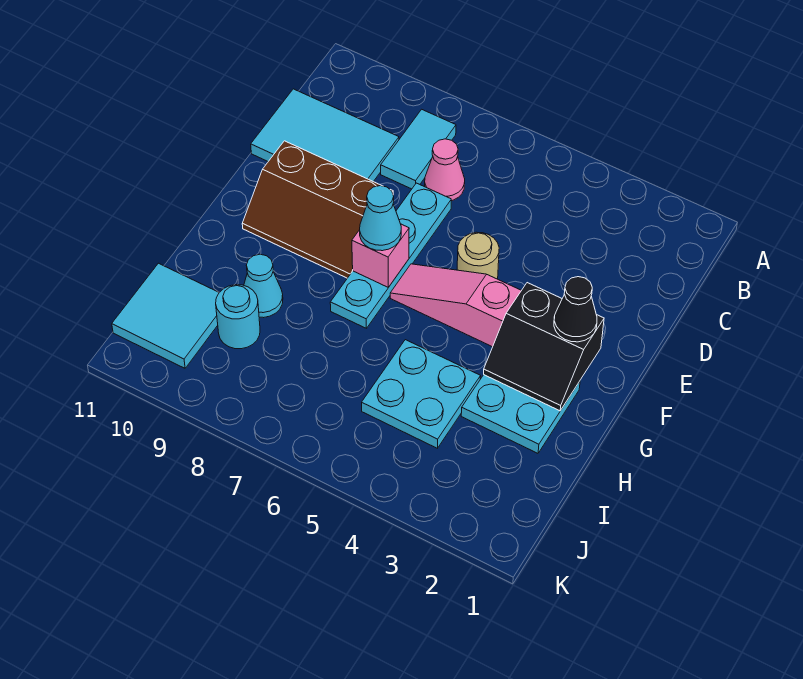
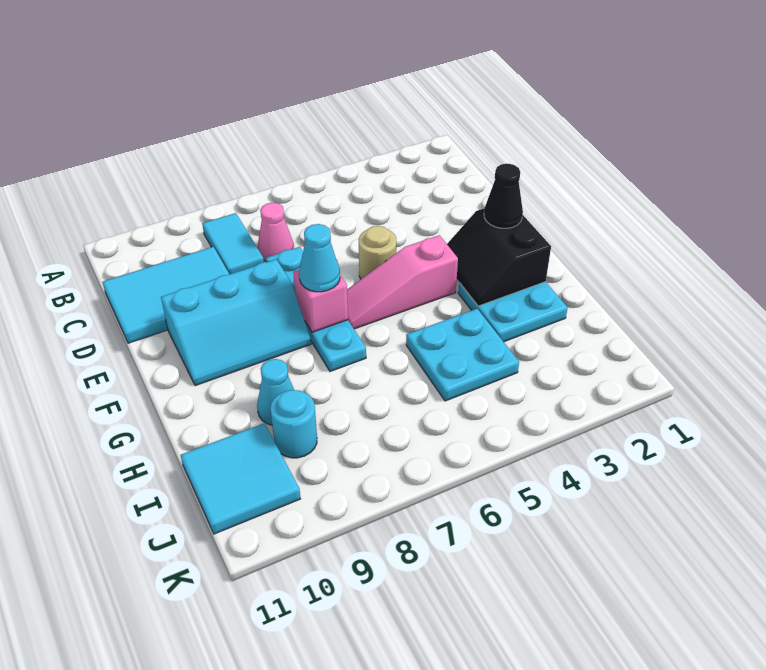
brown 2x3 slope [242,141,393,278] -> cyan 2x3 slope [161,259,311,386]
black 2x2 slope [484,283,604,411] -> black 2x2 slope turned to [447,208,551,306]

